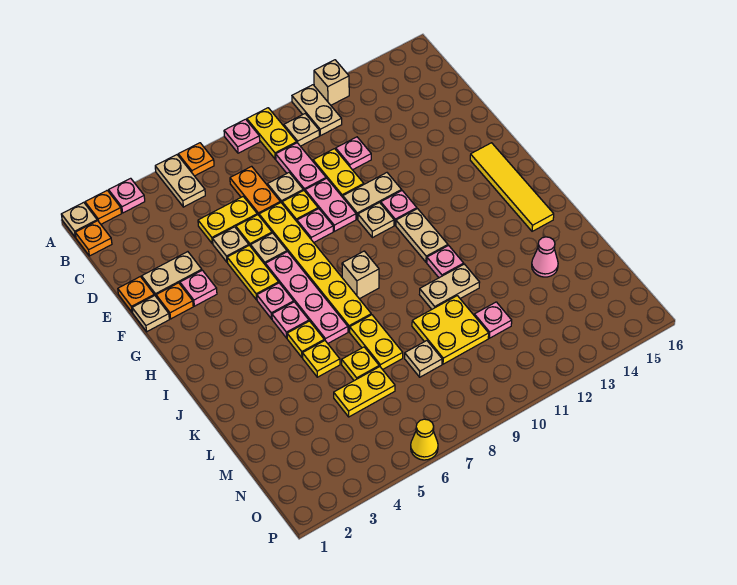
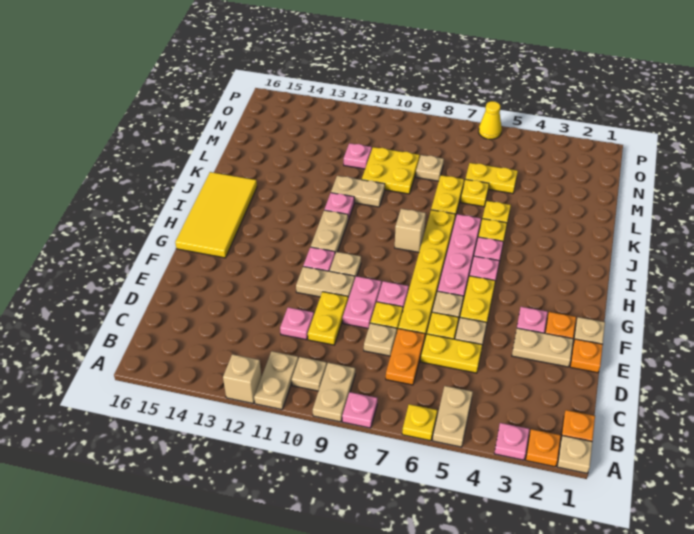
orange 1x1 plate [178,143,214,176] -> yellow 1x1 plate [402,404,437,441]
yellow 1x2 plate [247,108,297,159] -> tan 1x2 plate [313,363,355,422]
pink 1x2 plate [276,143,326,191] -> none
yellow 1x4 tile [470,143,554,231] -> yellow 2x4 tile [175,172,257,258]
pink 1x1 cone [532,237,558,277] -> none

